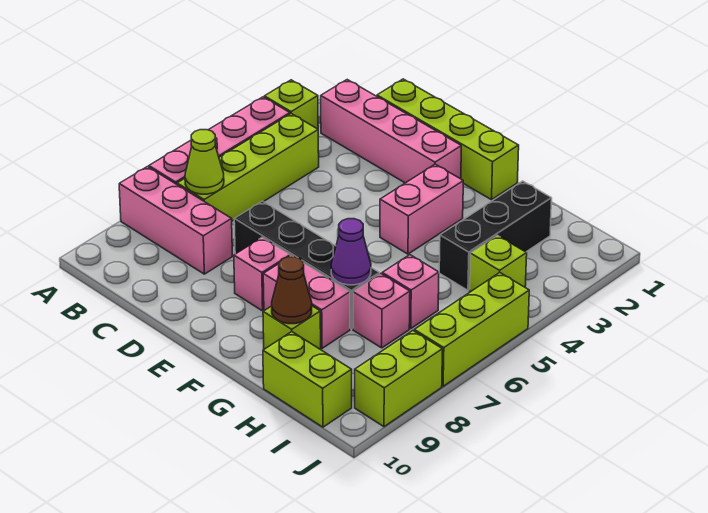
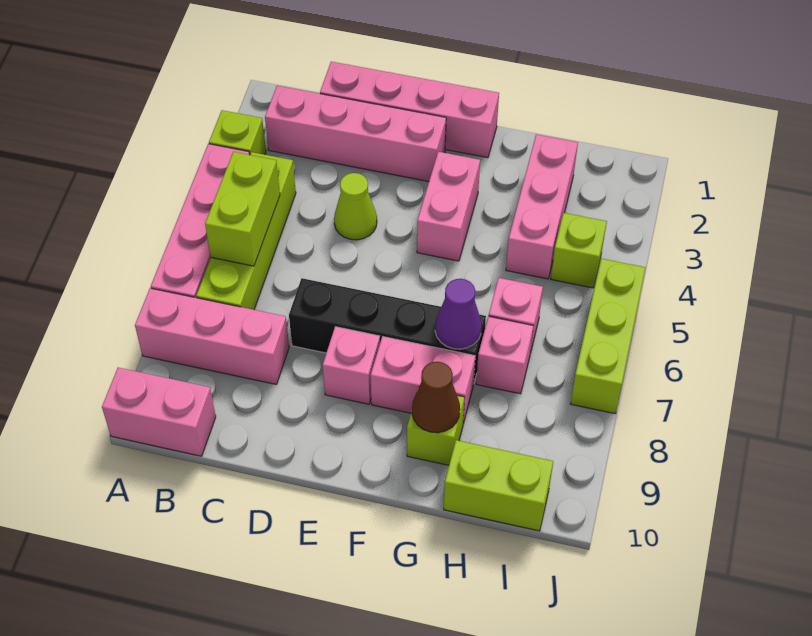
none -> pink 1x2 brick [102,368,216,456]
lime 1x1 cone [185,130,224,194] -> lime 1x1 cone moved to [334,173,377,240]
lime 1x4 brick [377,79,519,200] -> pink 1x4 brick [320,62,499,158]
black 1x3 brick [439,181,552,290] -> pink 1x3 brick [506,134,578,279]
lime 1x2 brick [355,331,442,427] -> lime 1x2 brick moved to [205,152,280,266]

